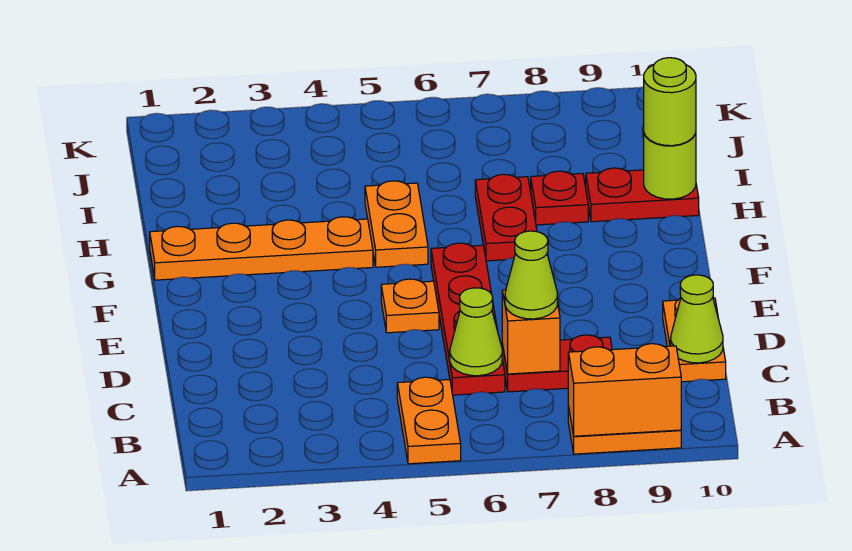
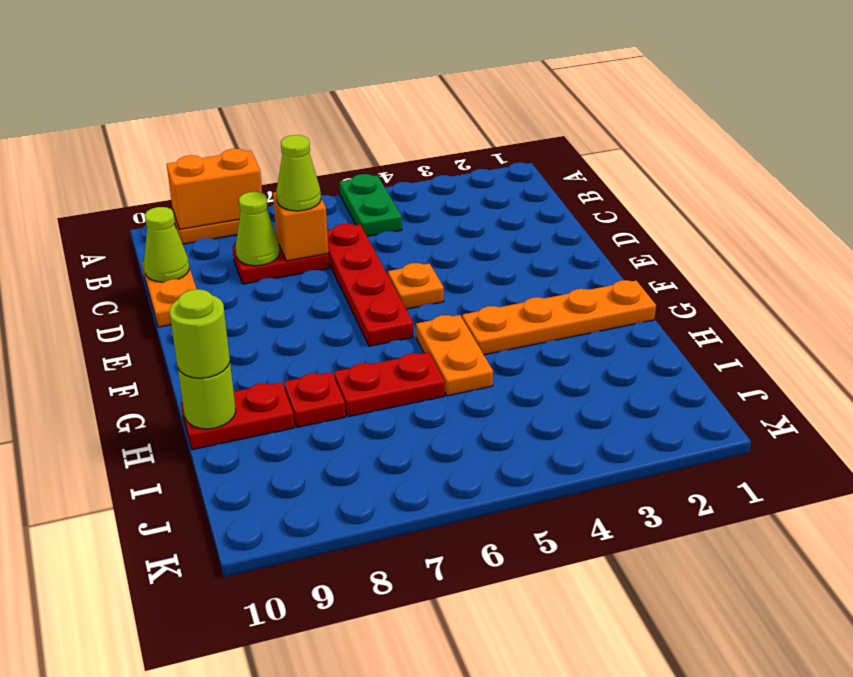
orange 1x2 plate [397,377,461,464] -> green 1x2 plate [340,174,402,236]
lime 1x1 cone [450,288,502,376] -> lime 1x1 cone moved to [236,192,280,266]
red 1x2 plate [475,174,537,261] -> red 1x2 plate turned to [334,352,445,417]

